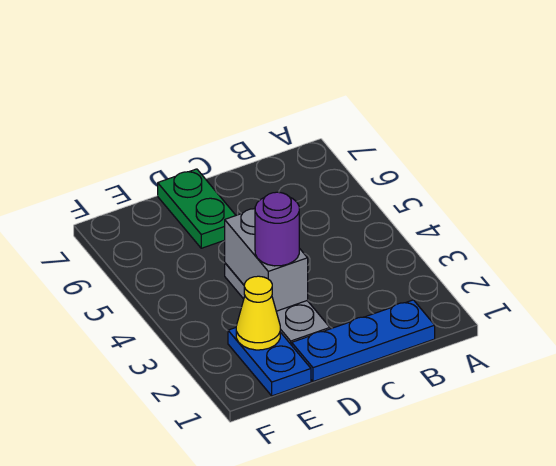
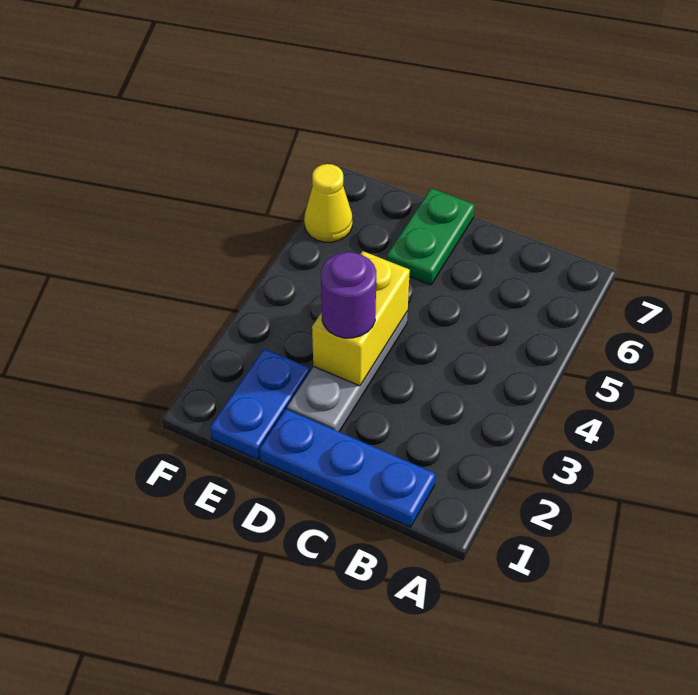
grey 1x2 brick [225,209,308,311] -> yellow 1x2 brick [312,251,410,386]
yellow 1x1 cone [236,276,280,350] -> yellow 1x1 cone moved to [304,164,352,242]

